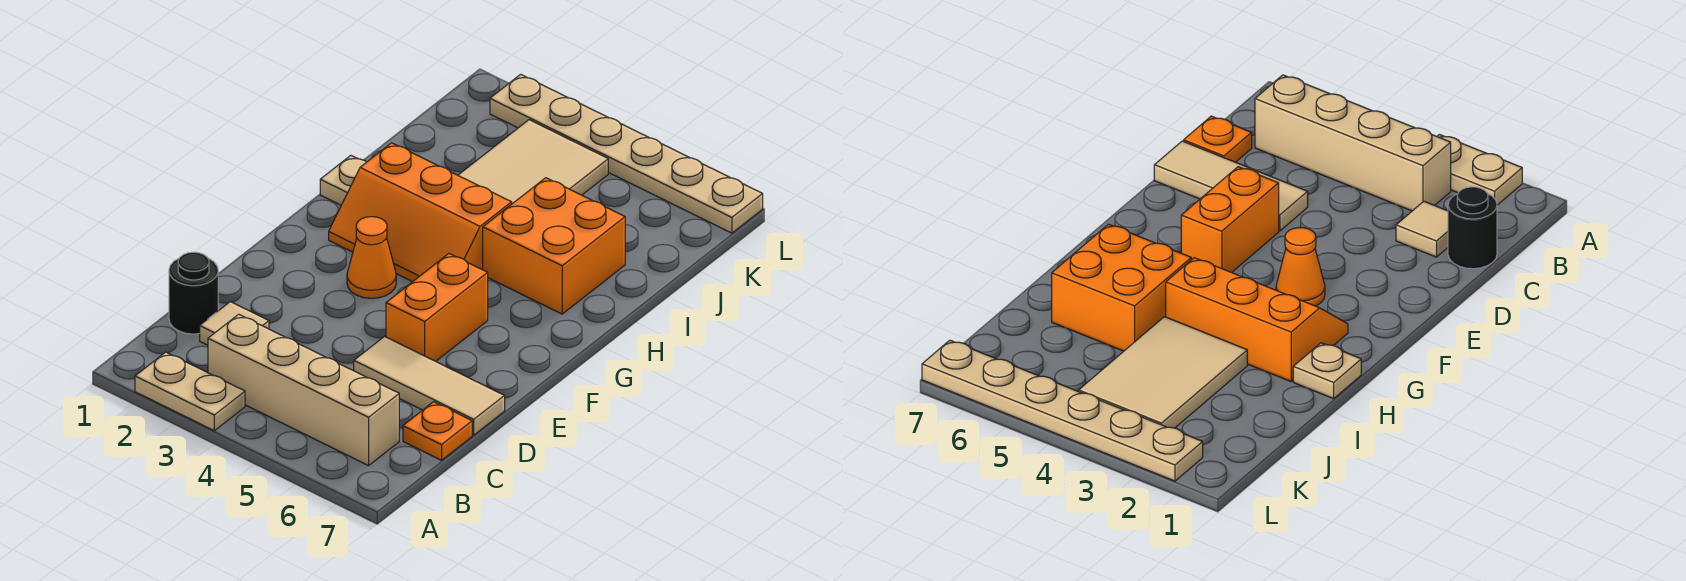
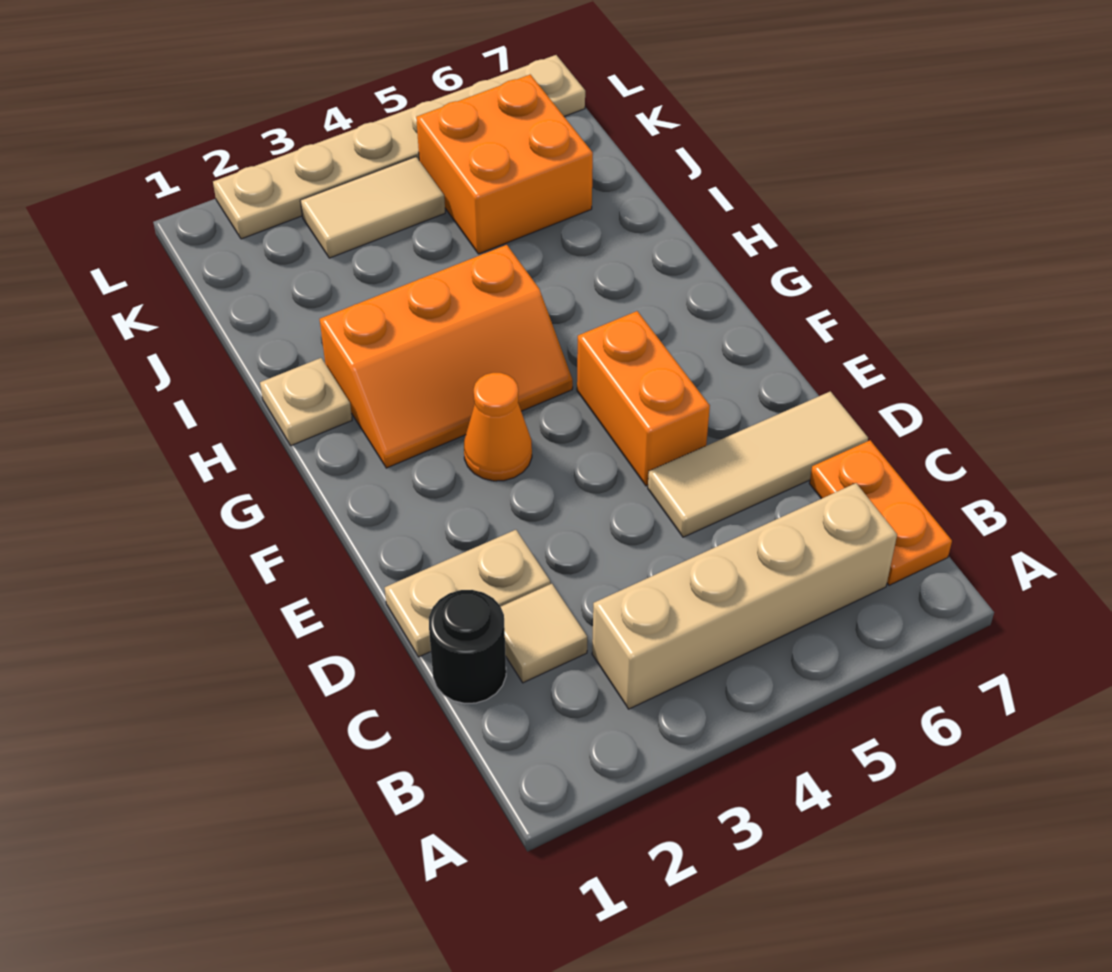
tan 1x2 plate [135,352,245,431] -> tan 1x2 plate moved to [385,530,550,657]
orange 1x1 plate [403,402,472,460] -> orange 1x2 plate [809,440,952,585]
orange 2x2 brick [483,178,625,314] -> orange 2x2 brick moved to [416,75,593,254]
tan 2x3 tile [458,120,608,204] -> tan 1x2 tile [300,157,445,258]

